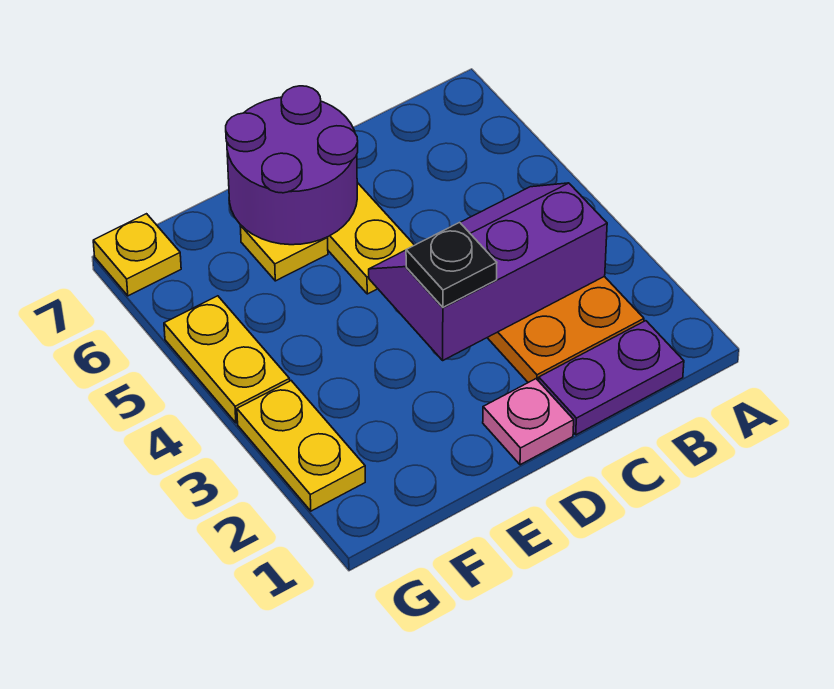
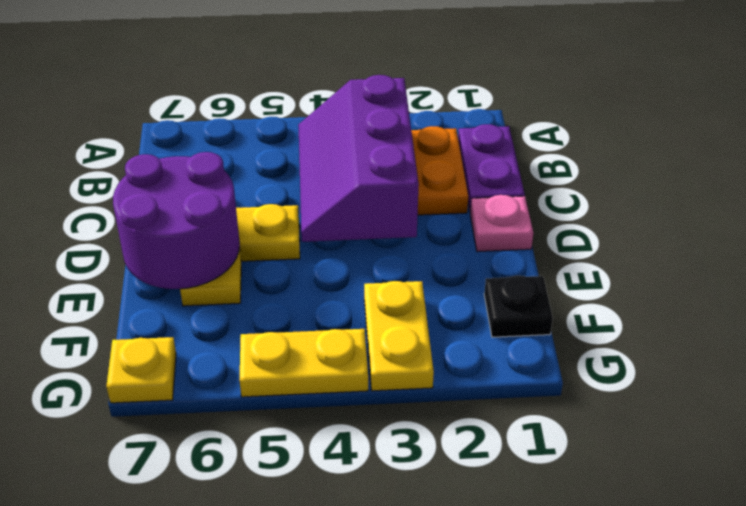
black 1x1 plate [406,222,497,307] -> black 1x1 plate moved to [484,276,553,337]
yellow 1x2 plate [237,381,365,511] -> yellow 1x2 plate turned to [364,281,434,391]

